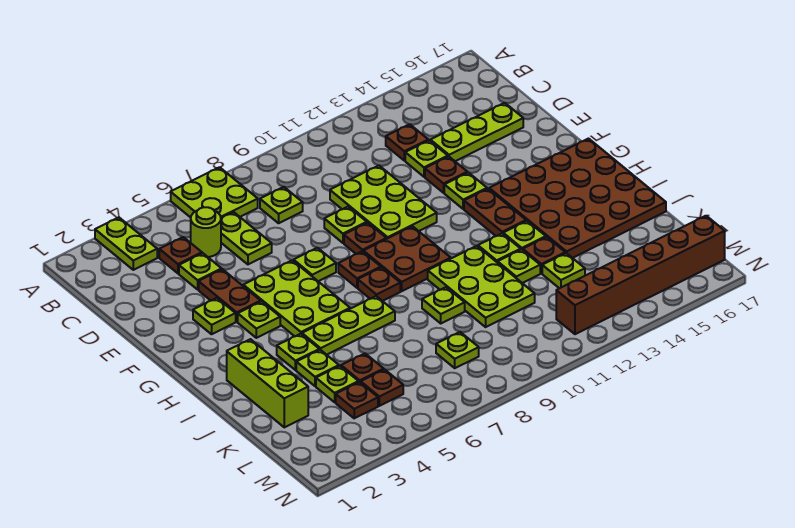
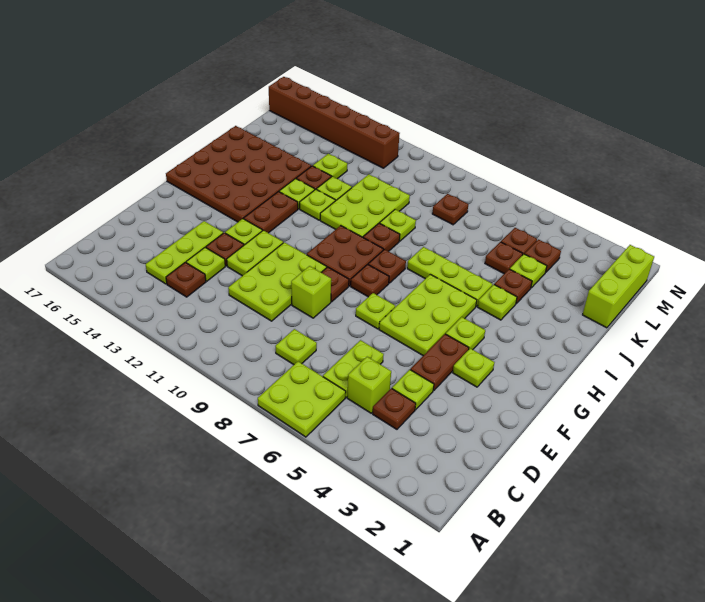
lime 1x2 plate [95,218,157,270] -> lime 1x2 plate moved to [227,230,283,276]
lime 1x1 round brick [191,207,221,257] -> lime 1x1 brick [347,357,391,413]
lime 1x3 plate [430,103,523,161] -> lime 1x3 plate turned to [146,221,223,284]
lime 1x1 plate [324,207,367,243] -> lime 1x1 brick [291,266,331,318]
lime 1x3 brick [227,339,308,427] -> lime 1x3 brick moved to [583,245,654,328]
none -> brown 1x1 plate [363,223,400,251]
lime 1x1 plate [296,350,339,386] -> brown 1x1 plate [494,269,532,304]
lime 1x1 plate [436,332,479,368] -> brown 1x1 plate [432,194,468,225]

